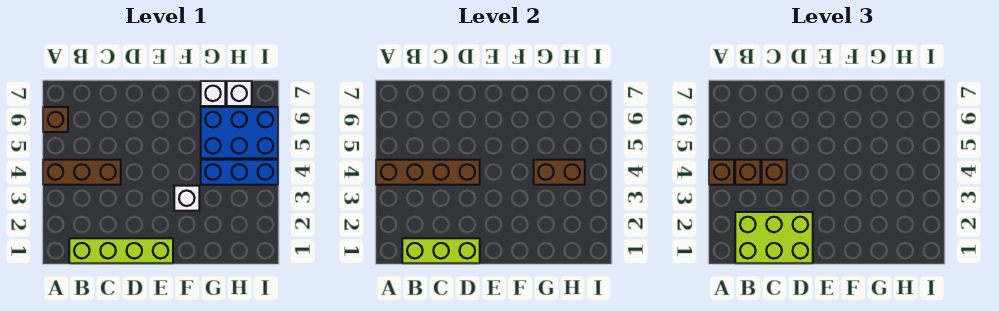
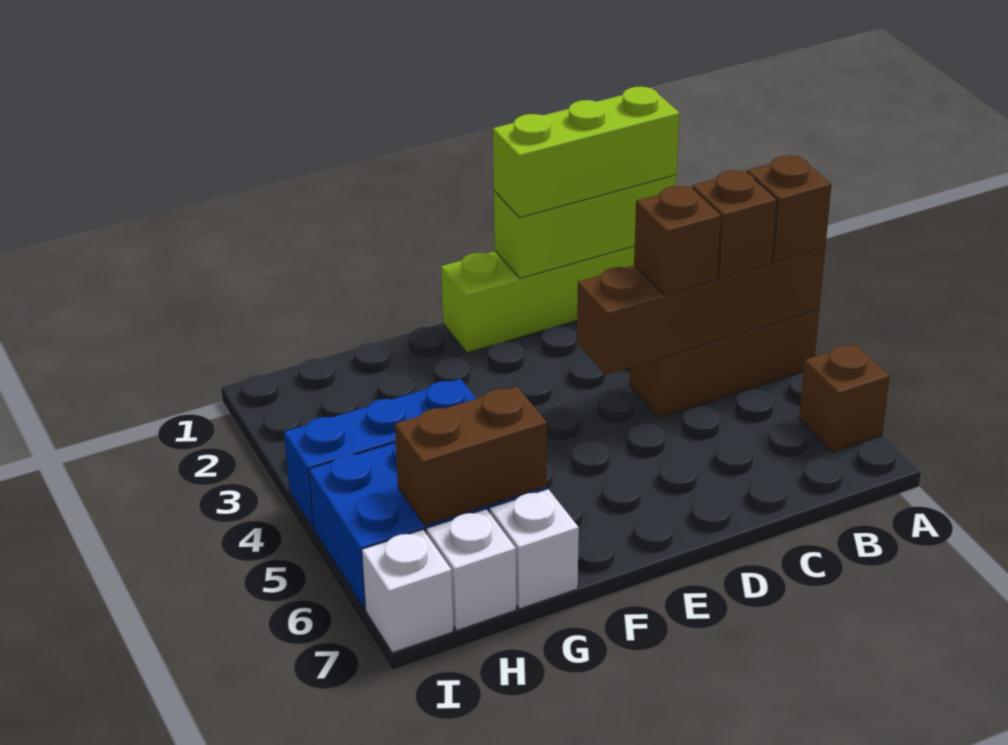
lime 2x3 brick [735,212,813,263] -> lime 1x3 brick [493,86,680,218]
white 1x1 brick [174,186,199,211] -> white 1x1 brick moved to [362,530,453,653]
brown 1x2 brick [534,160,585,185] -> brown 1x2 brick moved to [395,387,547,526]

